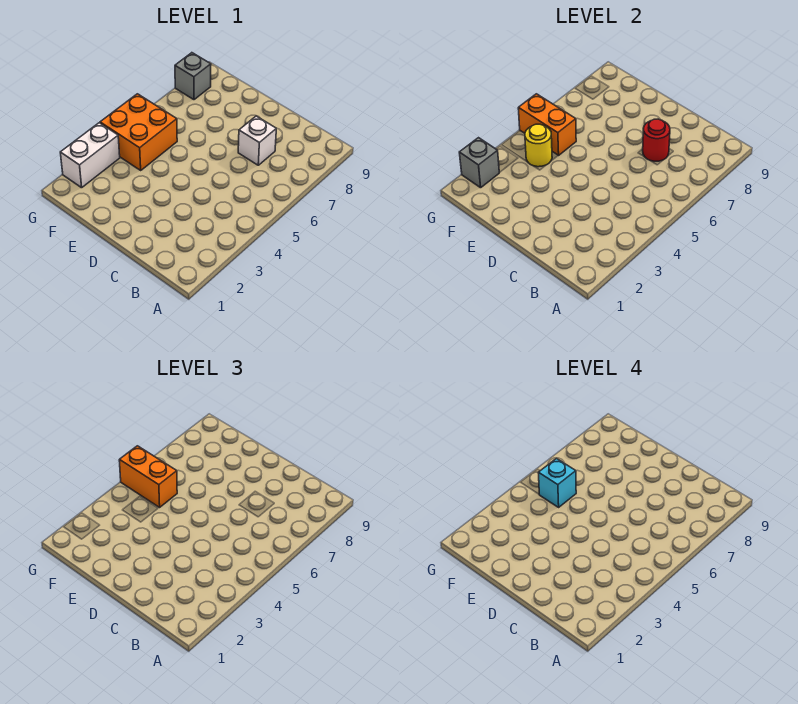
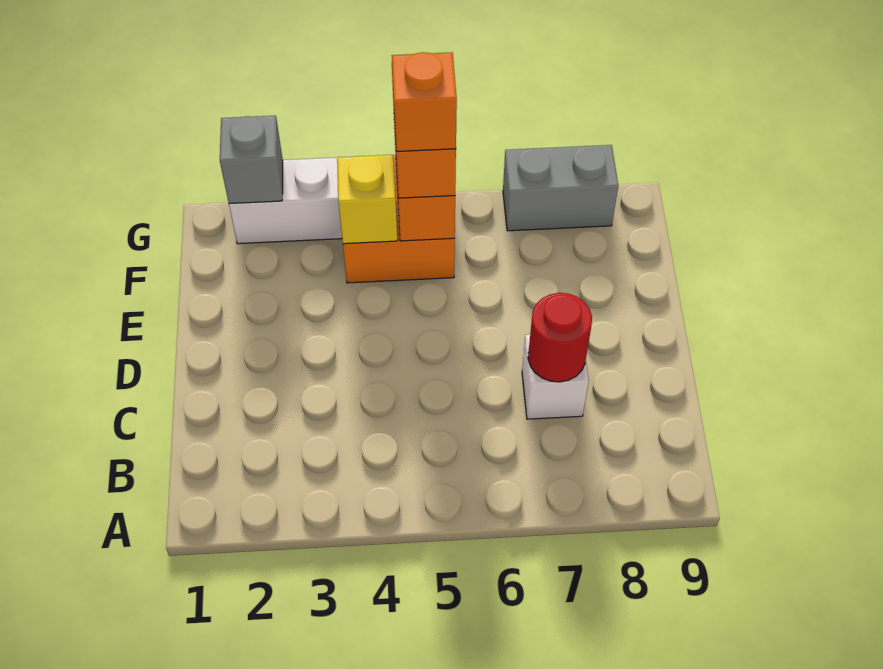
yellow 1x1 round brick [525,124,552,167] -> yellow 1x1 brick [337,155,397,244]
cyan 1x1 brick [538,459,576,507] -> orange 1x1 brick [392,52,457,152]
grey 1x1 brick [175,53,211,100] -> grey 1x2 brick [503,145,618,231]

